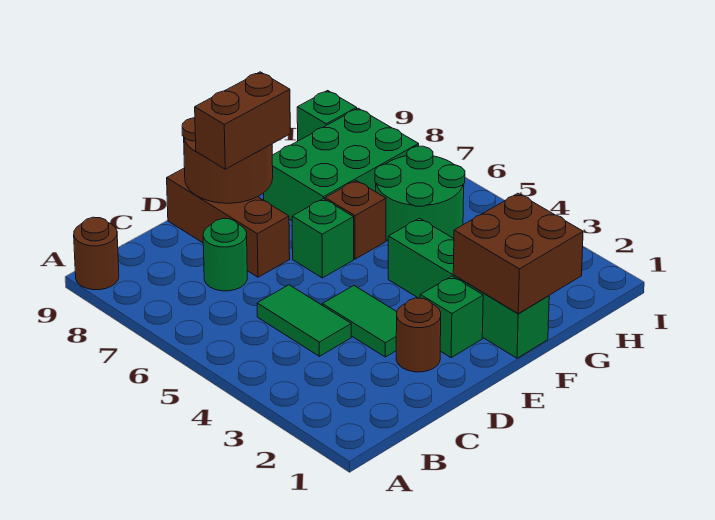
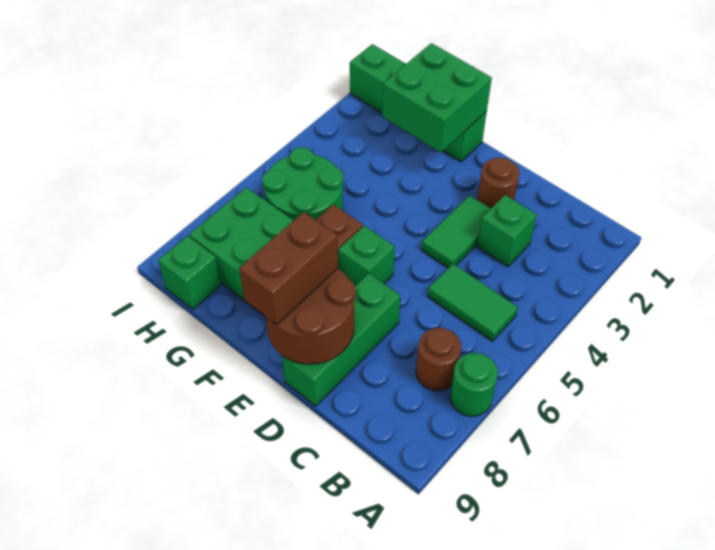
brown 1x1 round brick [74,217,119,290] -> brown 1x1 round brick moved to [416,328,461,391]
green 1x2 tile [257,285,351,356] -> green 1x2 tile turned to [428,264,518,341]
green 1x1 round brick [203,219,247,291] -> green 1x1 round brick moved to [450,353,498,416]
brown 1x3 brick [167,168,290,277] -> green 1x3 brick [282,273,400,406]
brown 1x2 brick [195,72,290,169] -> brown 1x2 brick turned to [239,212,338,325]
green 1x1 brick [420,276,483,357] -> green 1x1 brick moved to [477,195,537,267]
green 1x4 brick [388,218,549,358] -> green 1x4 brick turned to [350,44,487,162]
brown 2x2 brick [453,193,583,314] -> green 2x2 brick [382,43,492,153]

